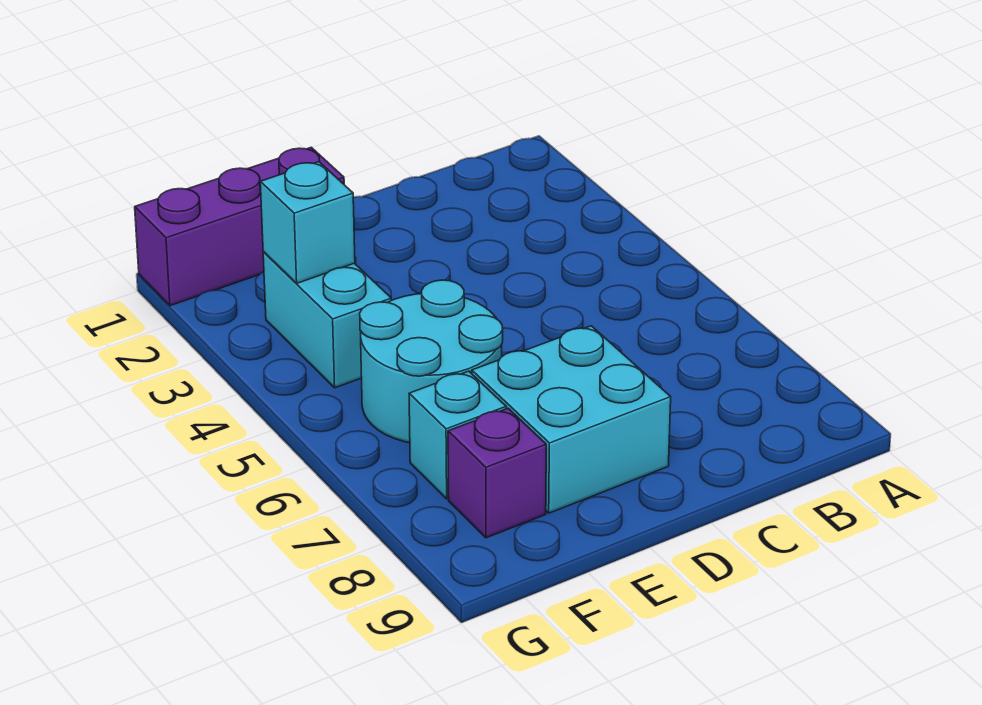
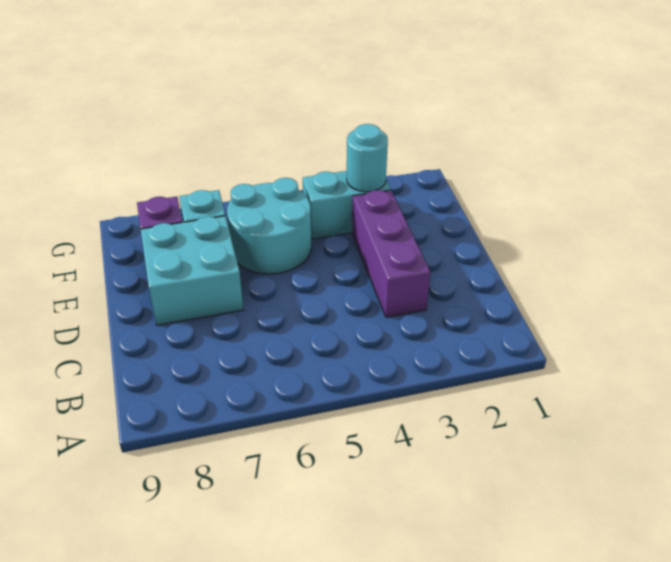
purple 1x3 brick [135,147,344,306] -> purple 1x3 brick moved to [352,190,430,317]
cyan 1x1 brick [260,162,355,283] -> cyan 1x1 round brick [347,124,388,192]

